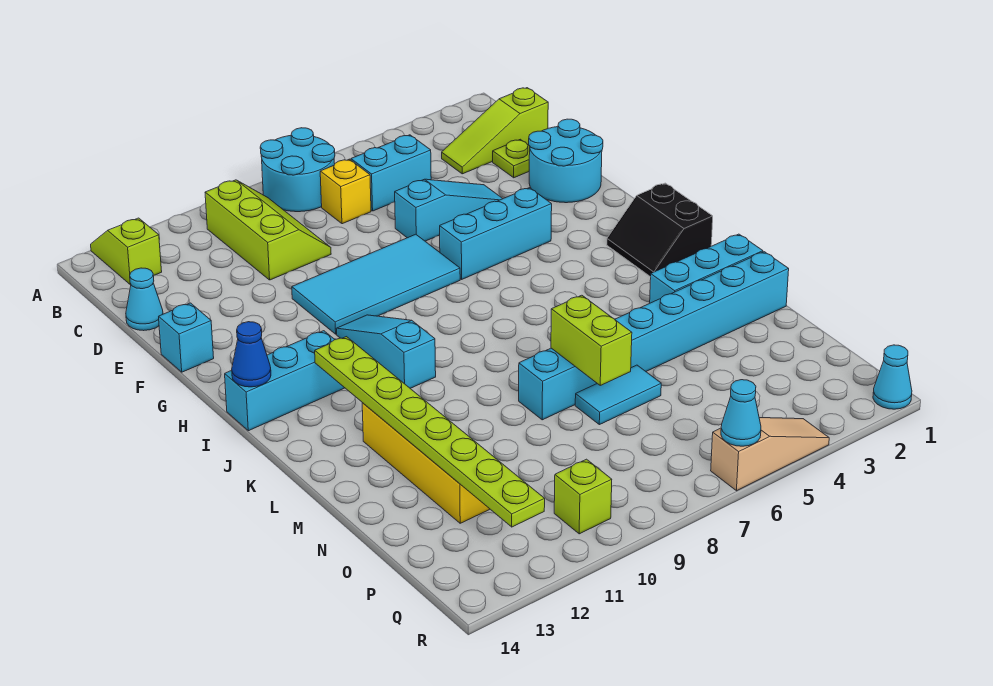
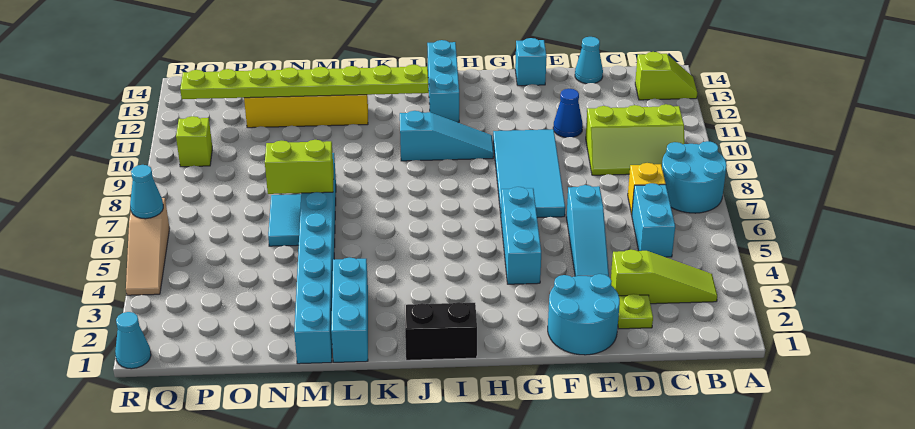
lime 1x3 slope [442,88,548,174] -> lime 1x3 slope turned to [611,250,717,304]
blue 1x1 cone [232,322,271,387] -> blue 1x1 cone moved to [553,89,583,138]

